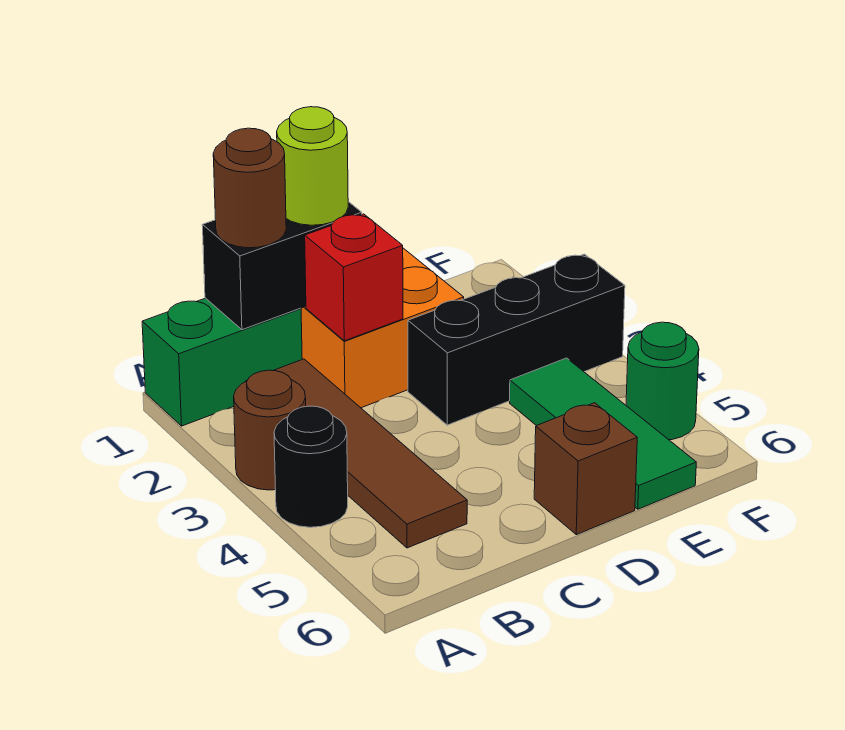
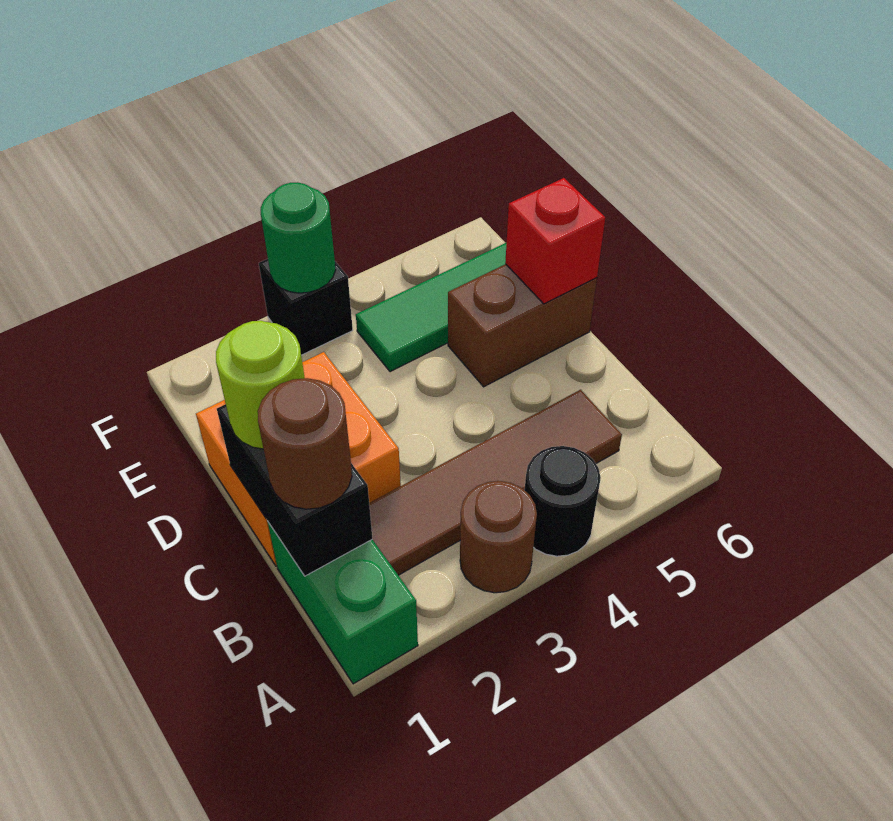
red 1x1 brick [305,214,403,341] -> red 1x1 brick moved to [505,178,605,304]
black 1x3 brick [408,254,625,425] -> black 1x1 brick [259,259,353,355]
brown 1x1 brick [534,403,637,535] -> brown 1x2 brick [448,264,597,387]
green 1x1 round brick [626,322,699,440] -> green 1x1 round brick moved to [261,182,335,293]

